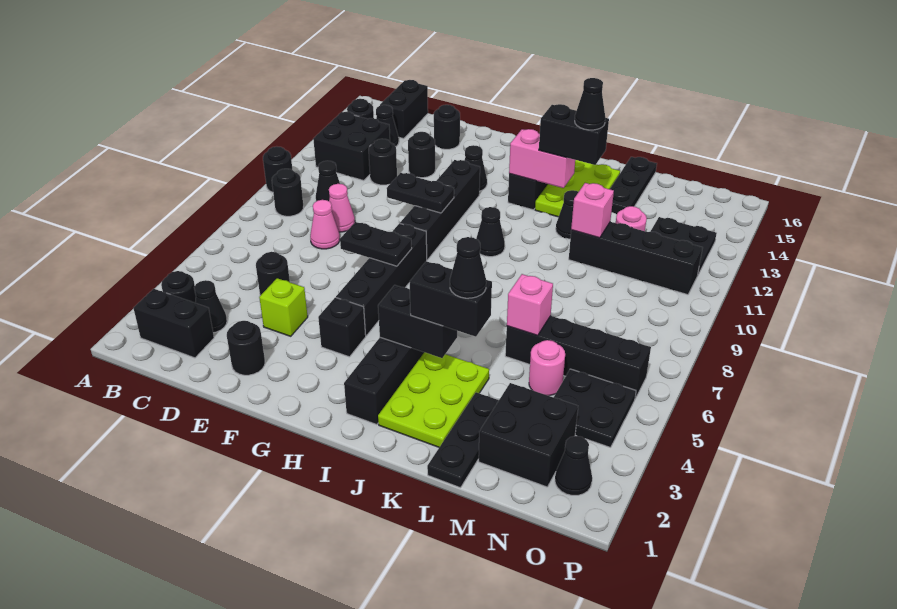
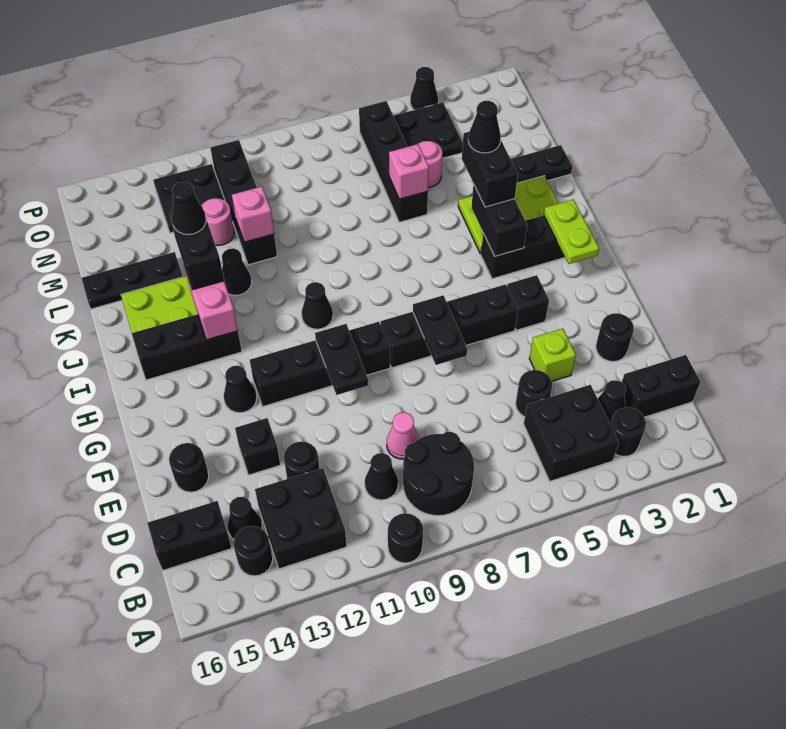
black 1x2 brick [133,289,214,358] -> black 1x2 brick turned to [622,355,701,417]
black 1x1 round brick [272,169,303,216] -> black 2x2 round brick [403,432,474,516]
pink 1x1 cone [310,200,340,249] -> none
black 1x1 round brick [408,132,435,178] -> black 1x1 brick [235,418,280,475]
none -> lime 1x2 plate [544,199,599,264]
black 2x2 brick [479,383,578,487] -> black 2x2 brick moved to [524,385,619,481]
black 1x1 cone [555,436,592,495] -> black 1x1 cone moved to [410,67,438,110]

